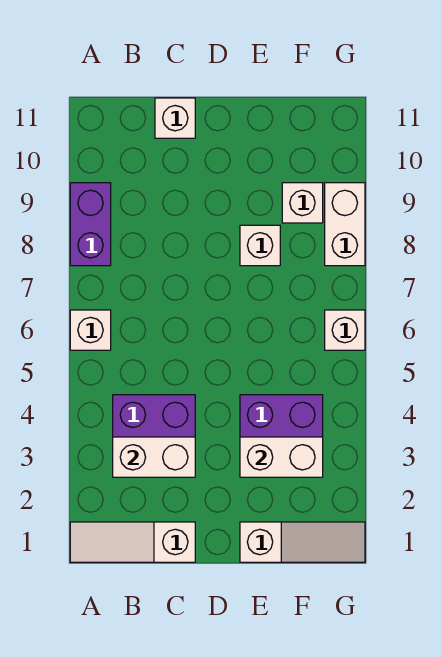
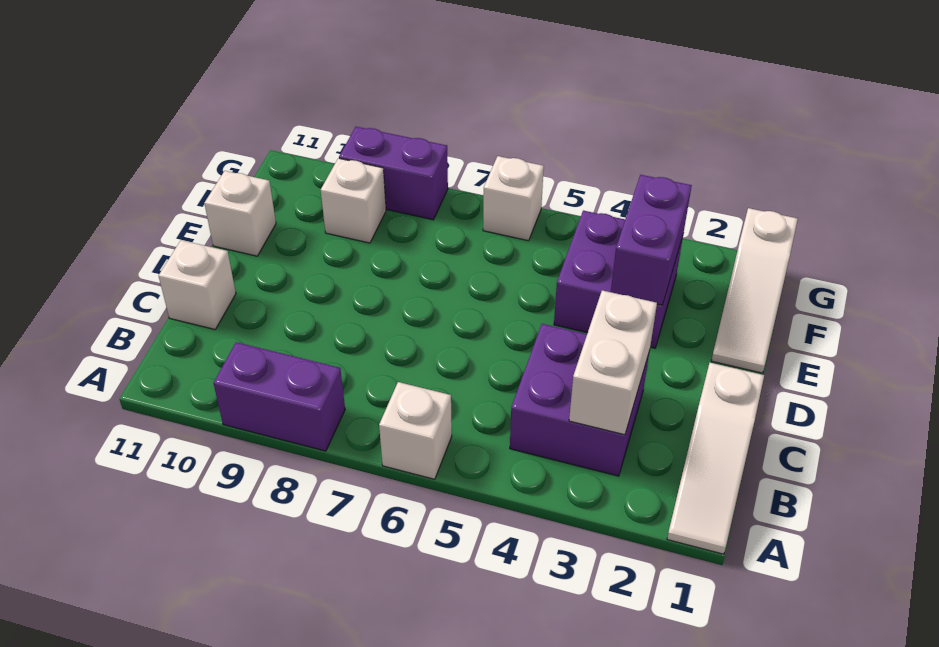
white 1x3 slope [240,522,365,562] -> white 1x3 slope turned to [711,208,798,373]
white 1x2 brick [240,437,323,477] -> purple 1x2 brick [611,175,692,305]
white 1x1 brick [240,225,280,266] -> white 1x1 brick moved to [204,171,276,256]
white 1x2 brick [325,183,365,266] -> purple 1x2 brick [339,127,448,220]

